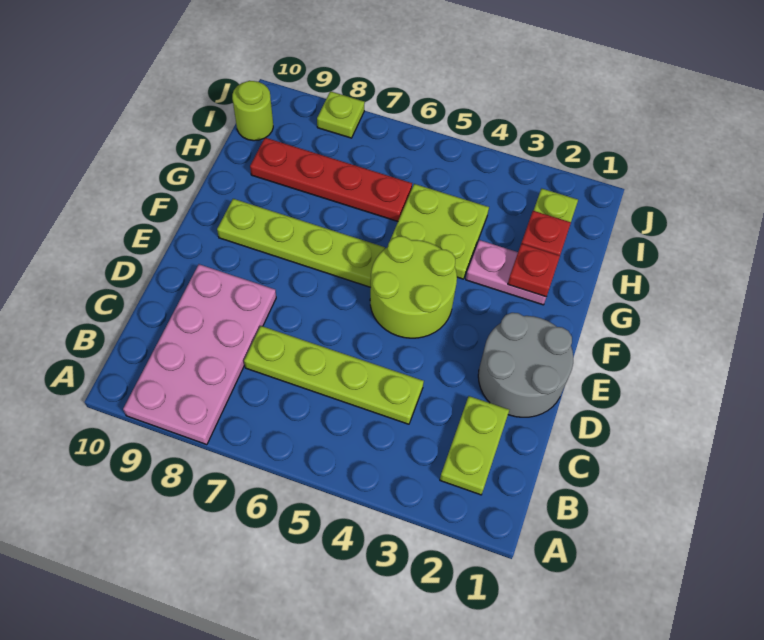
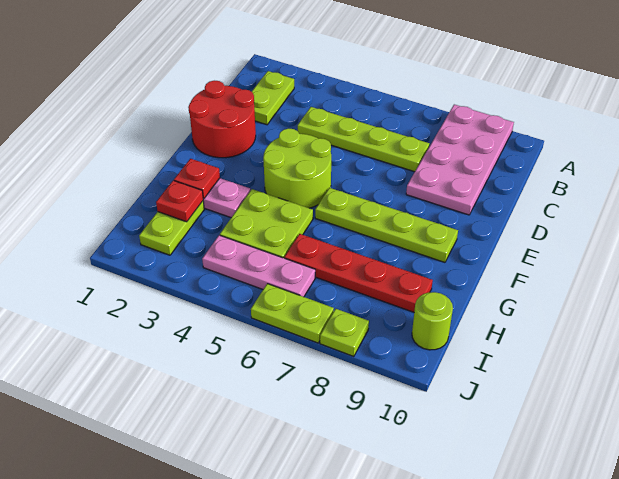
grey 2x2 round brick [478,313,573,417] -> red 2x2 round brick [188,81,256,158]
none -> pink 1x3 plate [202,235,315,297]
none -> lime 1x2 plate [251,284,334,343]

